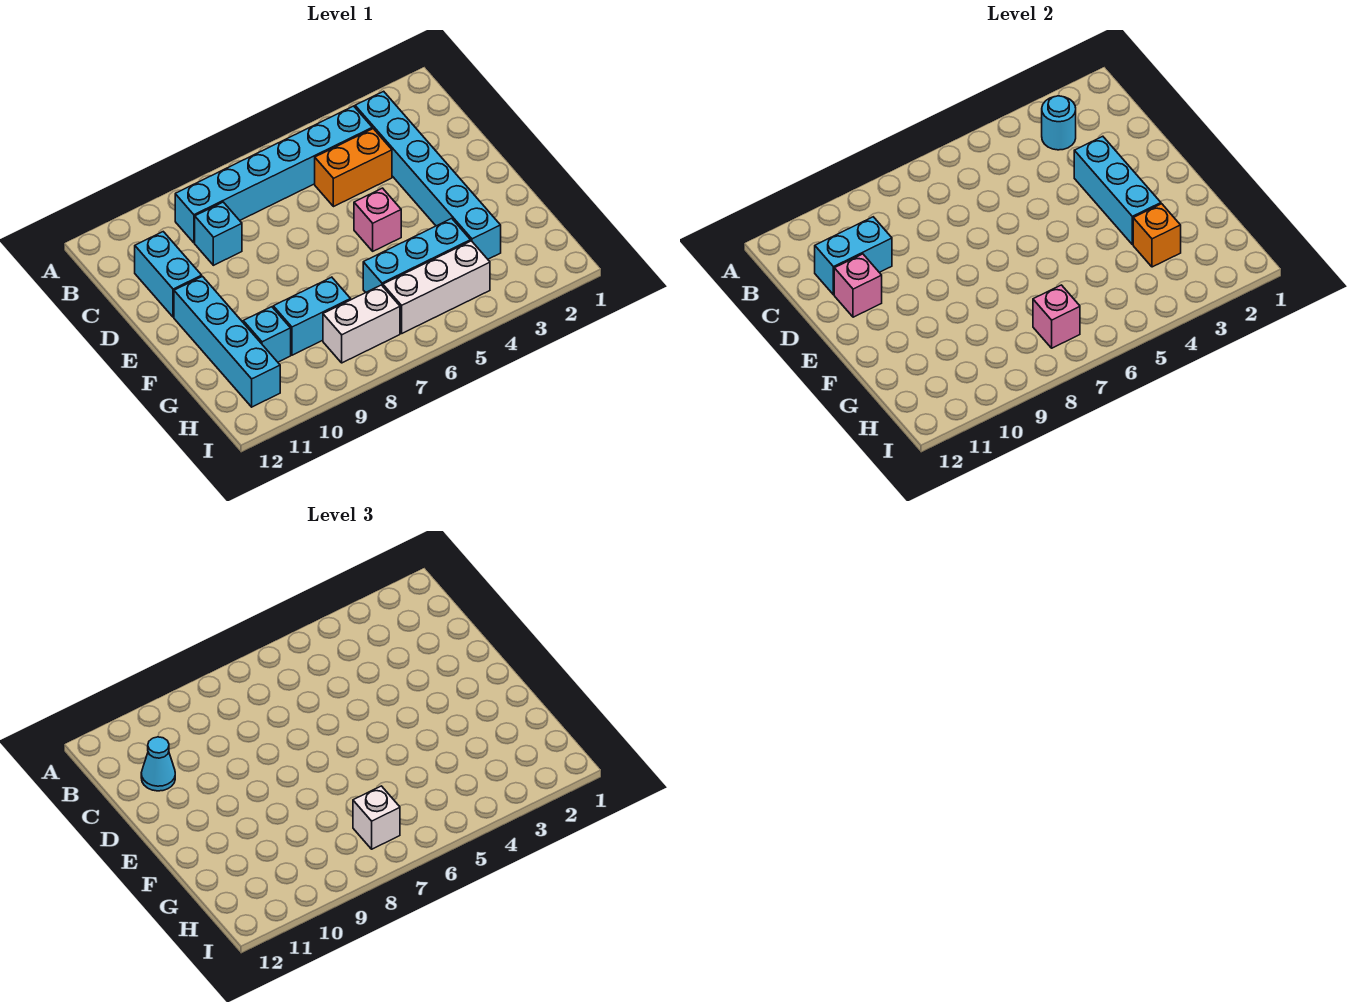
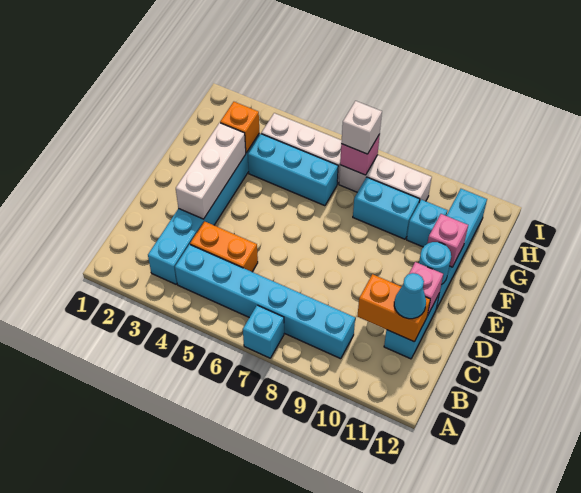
cyan 1x1 round brick [1042,96,1076,150] -> cyan 1x1 round brick moved to [419,242,451,284]
cyan 1x1 brick [195,202,242,265] -> cyan 1x1 brick moved to [243,305,284,358]
cyan 1x2 brick [815,217,892,295] -> orange 1x2 brick [357,274,430,342]
cyan 1x3 brick [1074,136,1161,245] -> white 1x3 brick [176,123,246,219]
pink 1x1 brick [354,188,401,251] -> pink 1x1 brick moved to [427,214,468,267]
white 1x2 brick [323,285,400,363] -> white 1x3 brick [339,155,432,202]

